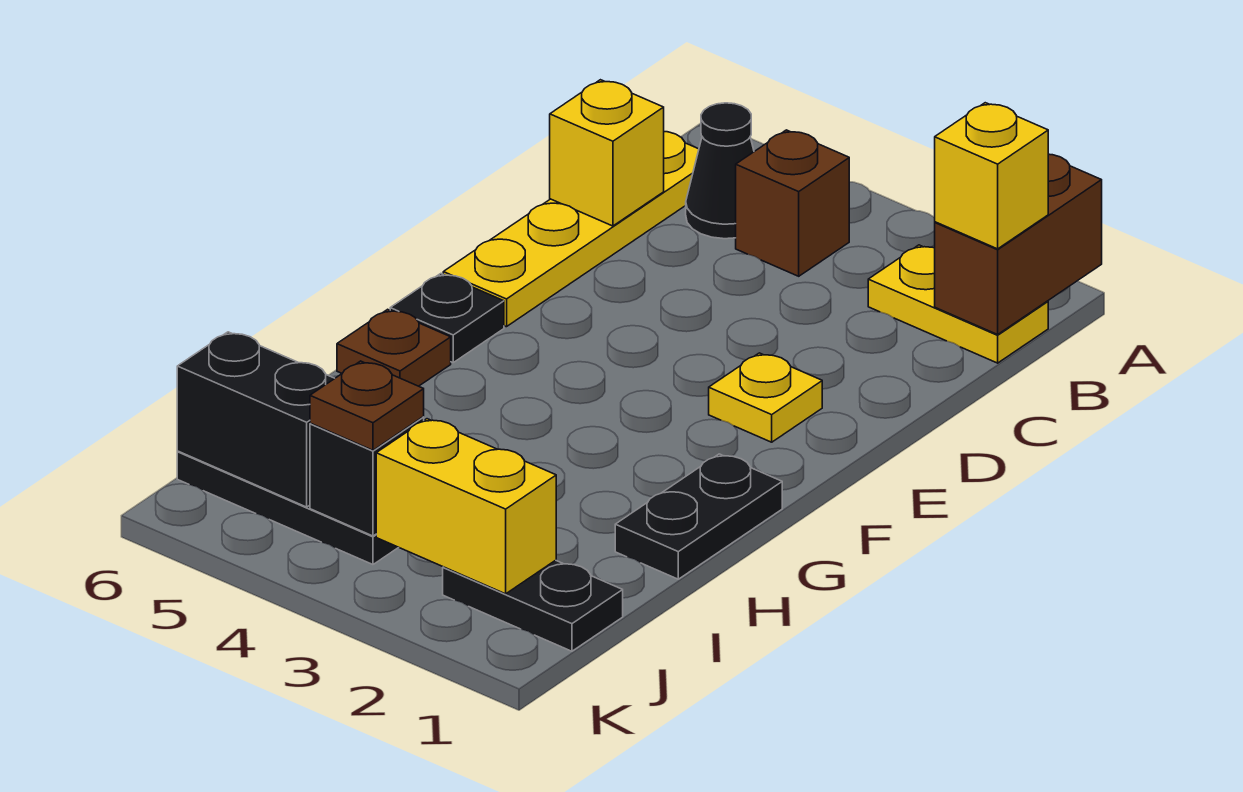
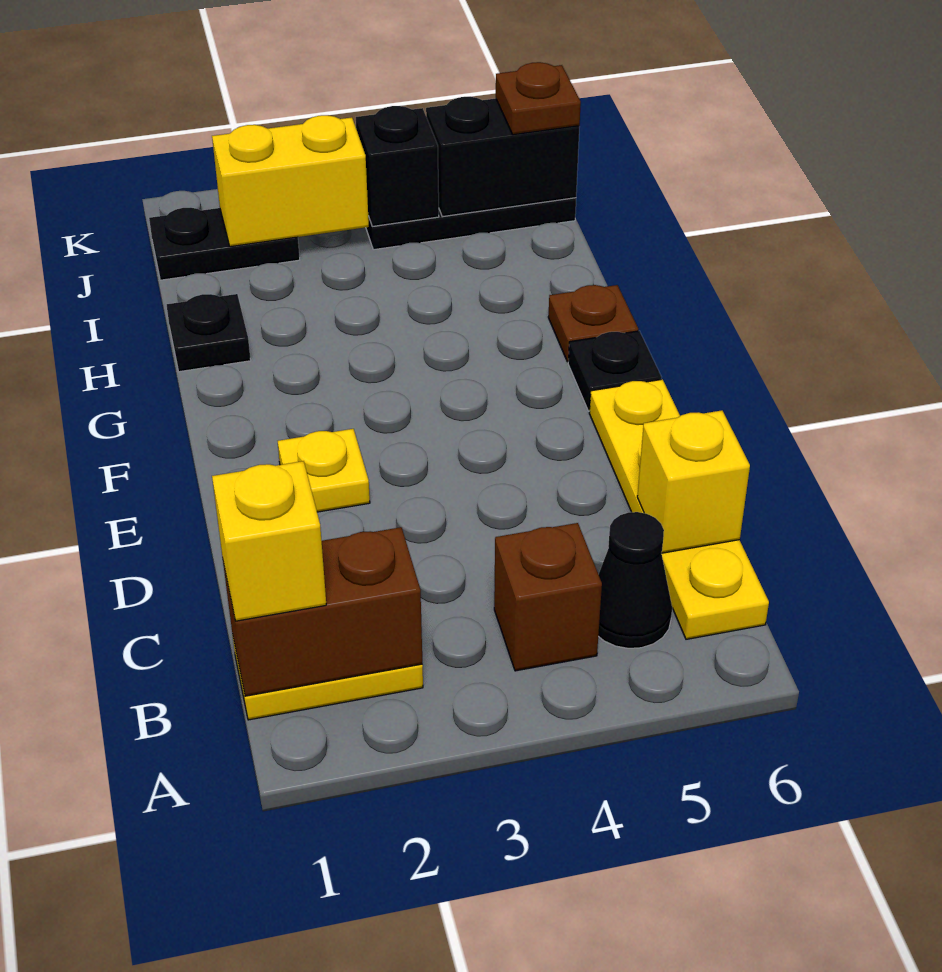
brown 1x2 brick [935,154,1102,335] -> brown 1x2 brick turned to [223,527,422,696]
black 1x2 plate [615,454,782,579] -> black 1x1 plate [167,294,251,372]
brown 1x1 plate [310,361,424,450] -> brown 1x1 plate moved to [496,62,581,135]

